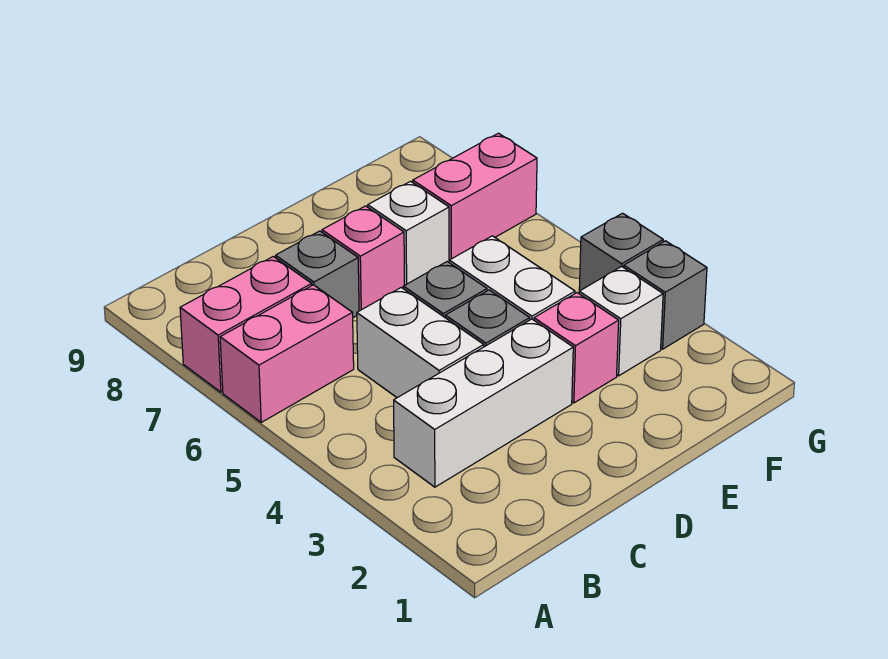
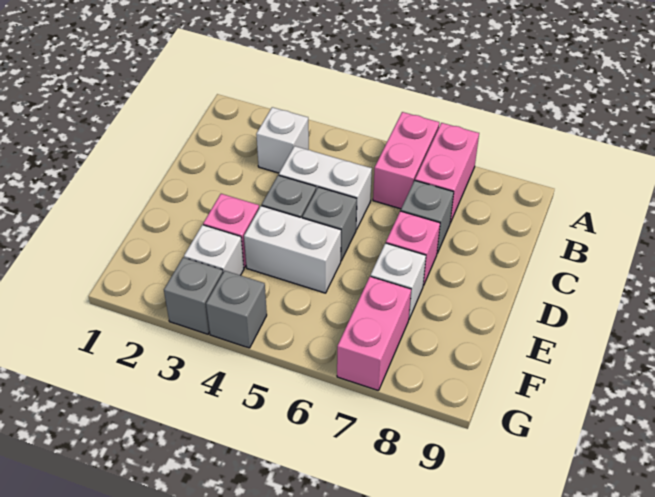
white 1x3 brick [394,319,573,487] -> white 1x1 brick [256,107,309,173]

